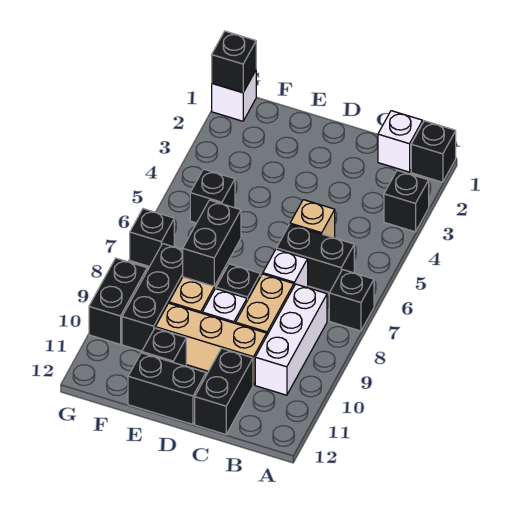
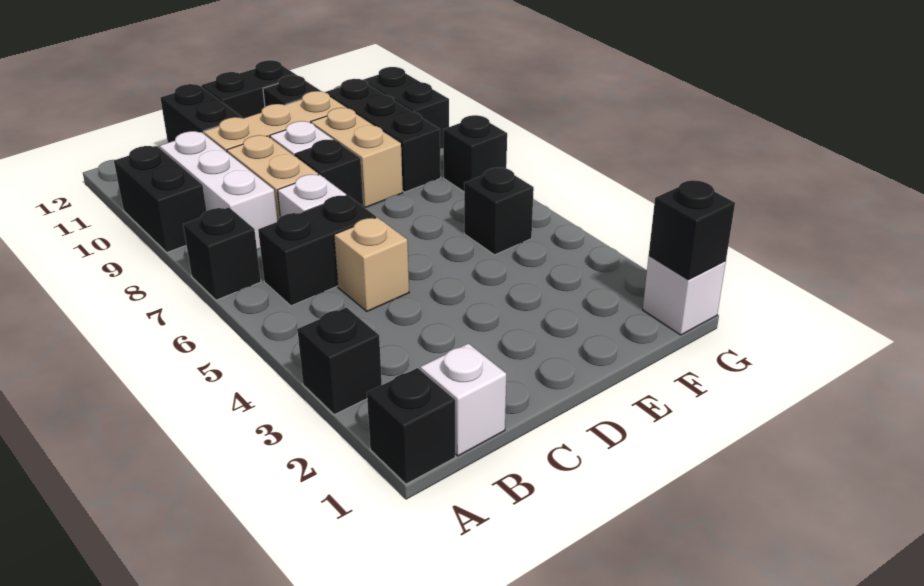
black 1x2 brick [183,200,241,286] -> black 1x2 brick moved to [114,146,206,252]

